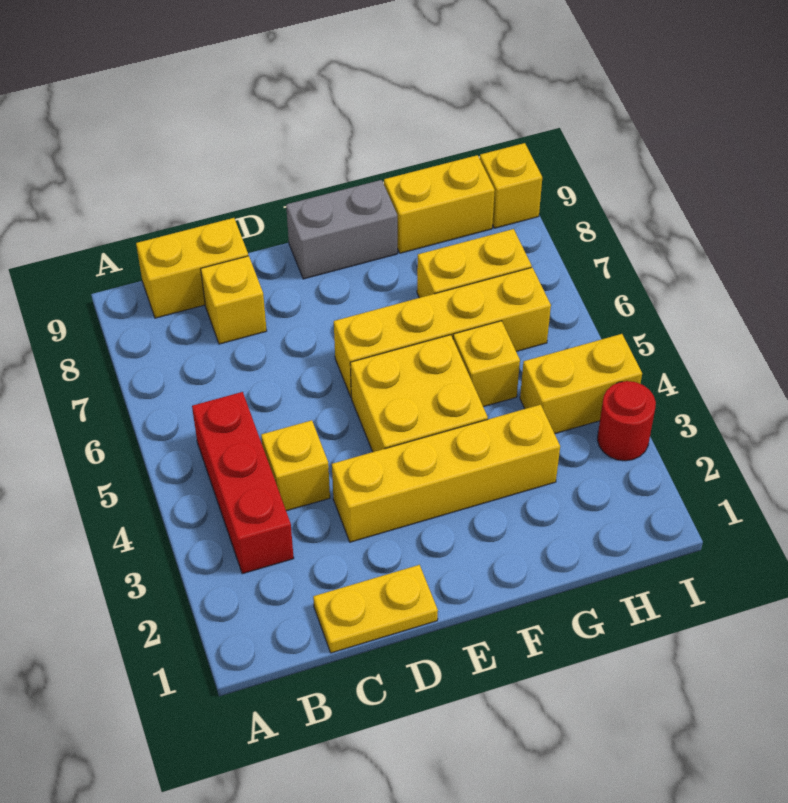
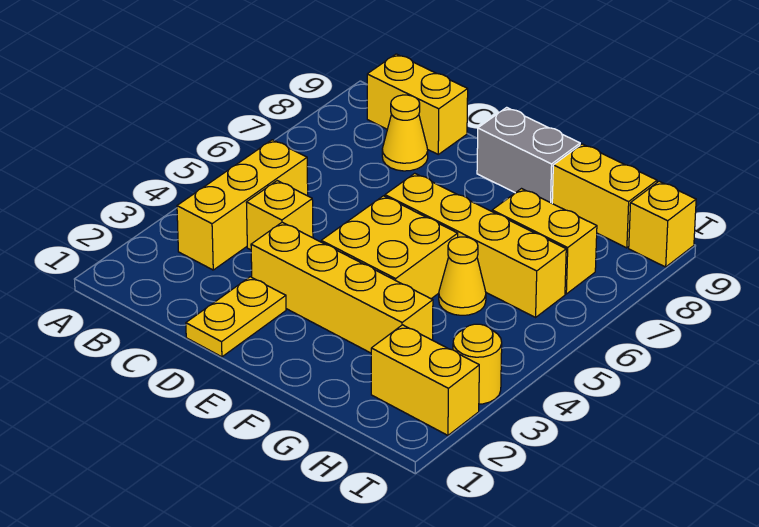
red 1x3 brick [192,392,294,574] -> yellow 1x3 brick [177,140,308,270]
yellow 1x2 plate [313,565,438,653] -> yellow 1x2 plate turned to [186,277,286,357]
yellow 1x1 brick [201,256,267,344] -> yellow 1x1 cone [382,95,428,171]
yellow 1x1 brick [453,321,520,407] -> yellow 1x1 cone [439,237,486,315]
yellow 1x2 brick [520,334,642,434] -> yellow 1x2 brick moved to [371,325,479,435]
red 1x1 round brick [597,381,656,461] -> yellow 1x1 round brick [453,324,502,404]

